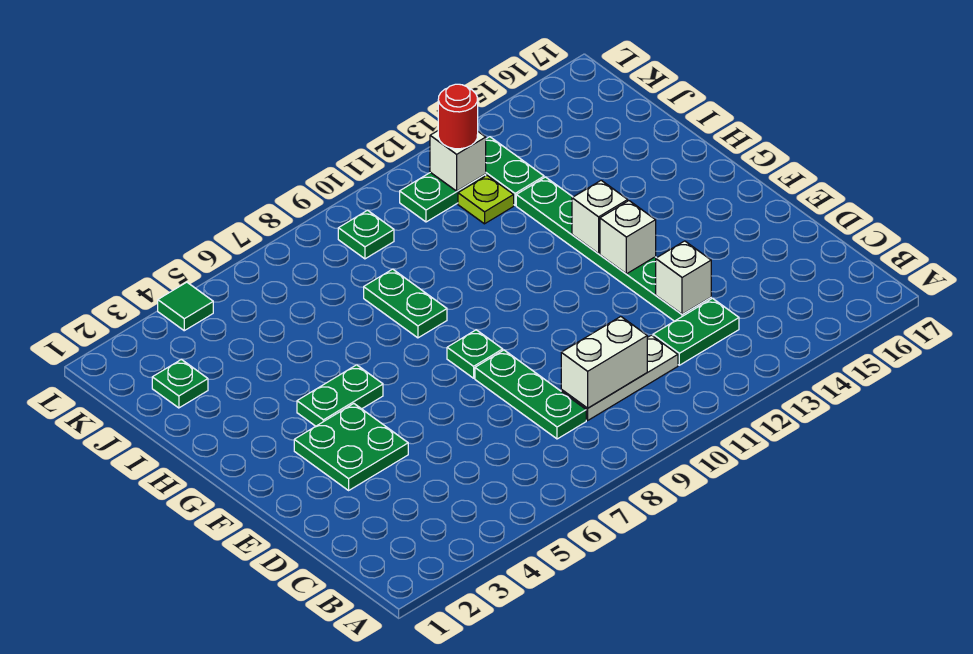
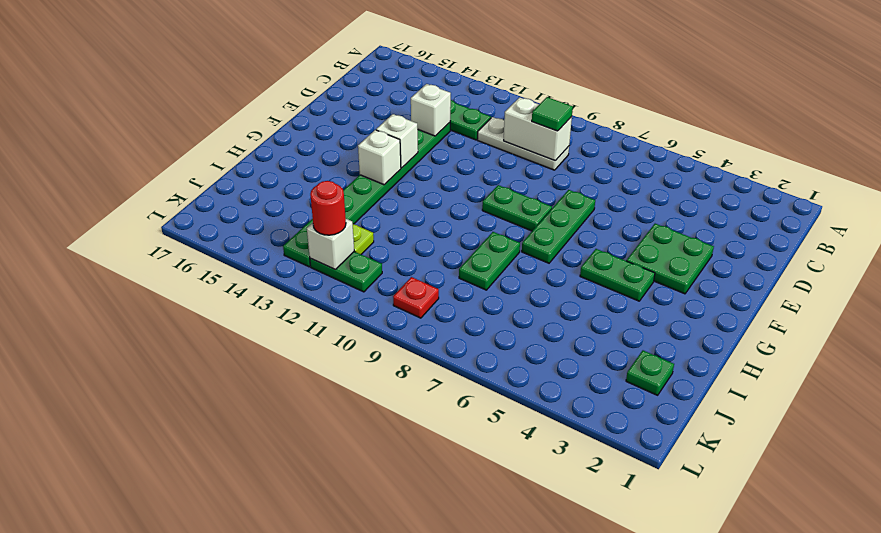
green 1x3 plate [475,350,586,439] -> green 1x3 plate moved to [522,190,595,263]
green 1x1 plate [447,330,503,378] -> green 1x2 plate [482,185,552,231]
green 1x1 plate [338,210,394,259] -> red 1x1 plate [393,277,439,318]
green 1x1 tile [158,282,213,331] -> green 1x1 tile moved to [532,97,573,131]

